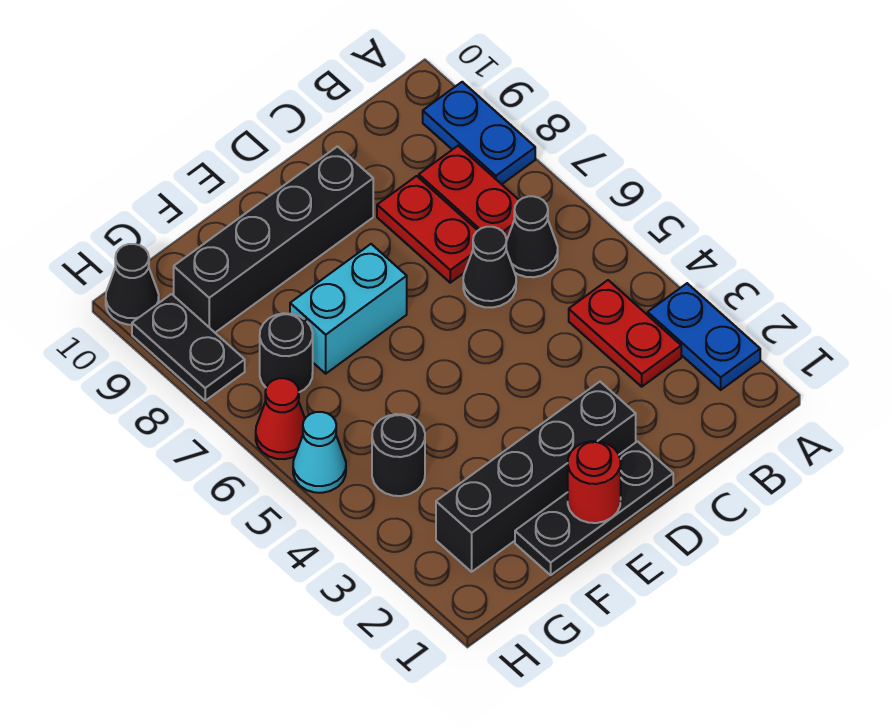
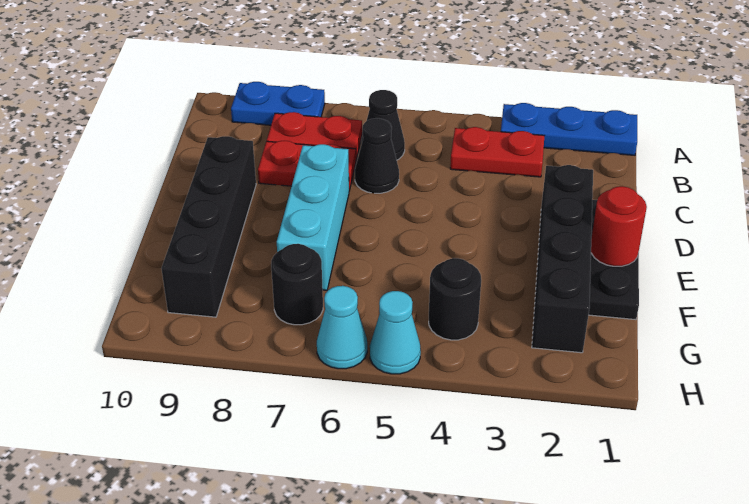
blue 1x2 plate [648,283,760,390] -> blue 1x3 plate [501,103,637,155]
cyan 1x2 brick [290,244,407,374] -> cyan 1x3 brick [277,144,349,290]
red 1x1 cone [256,378,305,459] -> cyan 1x1 cone [317,286,367,369]
black 1x2 plate [132,294,245,401] -> none
black 1x1 cone [106,244,159,325] -> none

